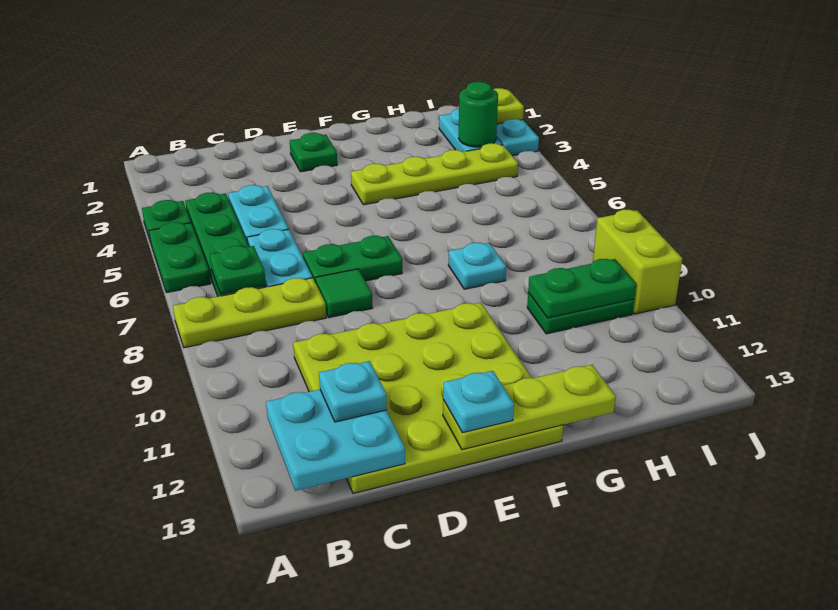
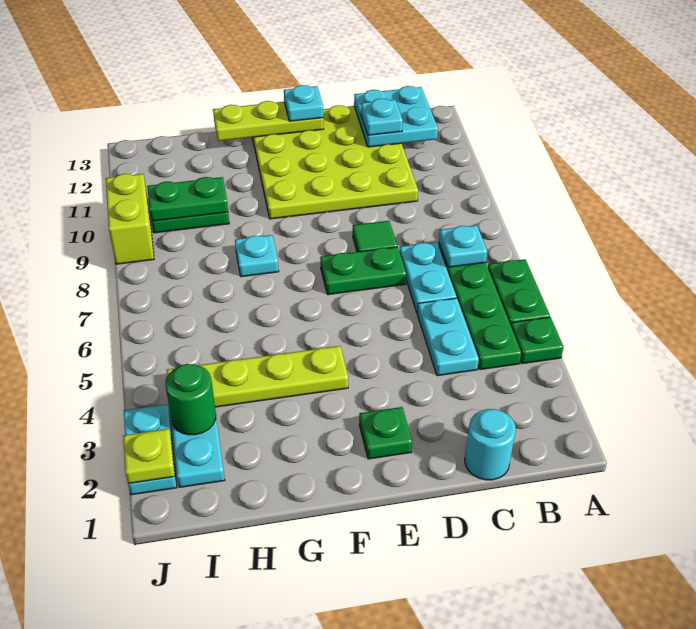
lime 1x3 plate [173,278,326,348] -> none
green 1x1 plate [210,246,266,294] -> cyan 1x1 plate [439,225,487,267]
none -> cyan 1x1 round brick [465,409,516,480]

